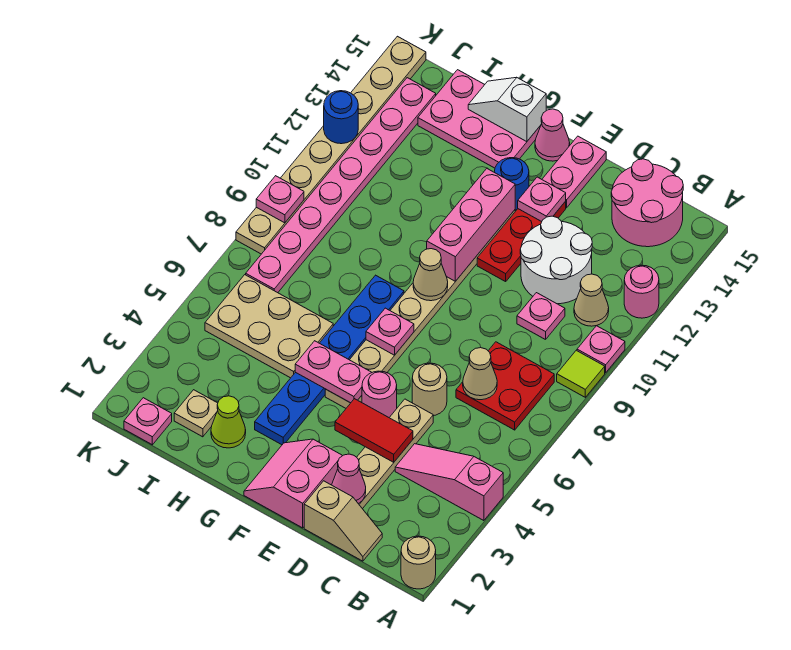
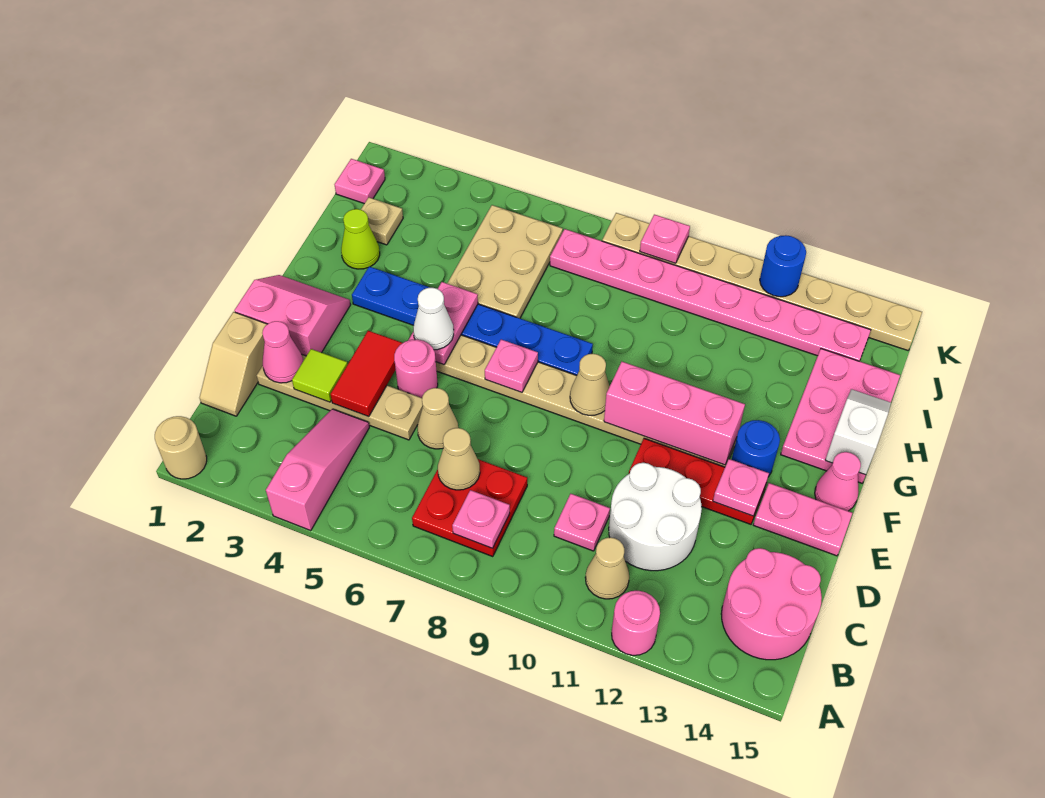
lime 1x1 tile [557,350,605,397] -> lime 1x1 tile moved to [292,349,348,402]
pink 1x1 plate [577,326,625,373] -> pink 1x1 plate moved to [452,490,510,548]
tan 1x1 round brick [412,363,447,416] -> tan 1x1 cone [417,388,458,449]
none -> white 1x1 cone [413,288,454,350]

